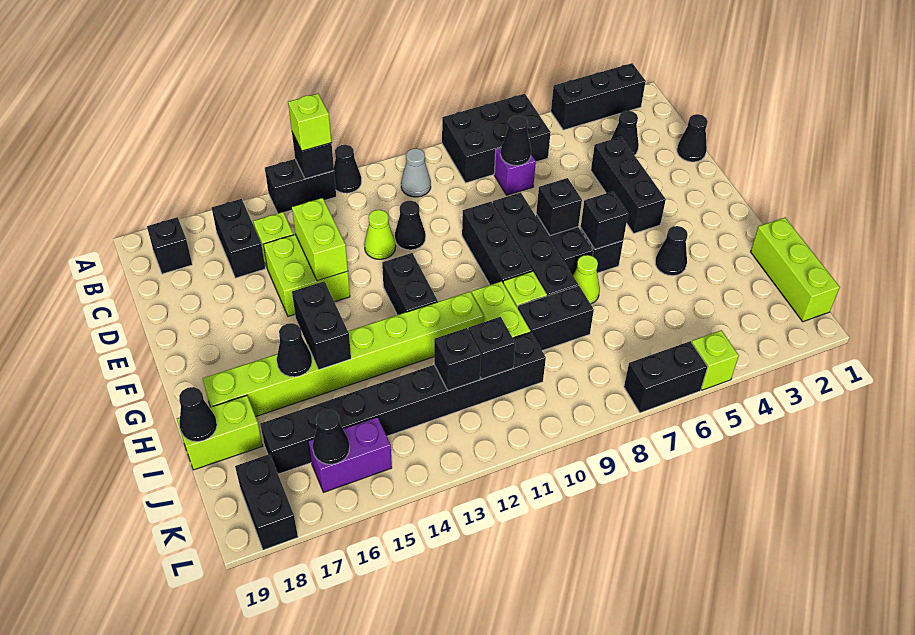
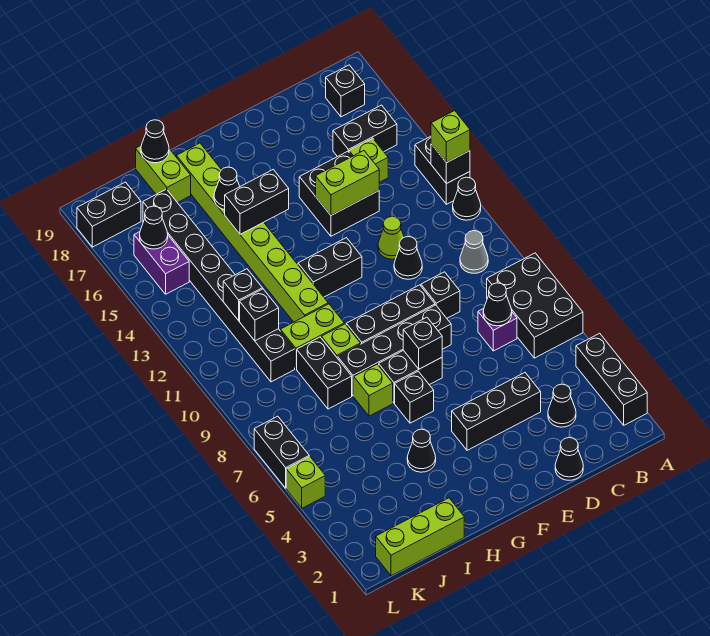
lime 2x2 brick [263,234,350,316] -> black 2x2 brick [299,151,379,236]
black 1x1 brick [581,191,628,249] -> black 1x1 brick moved to [421,272,460,318]
lime 1x1 cone [573,255,600,304] -> lime 1x1 brick [354,364,393,416]

